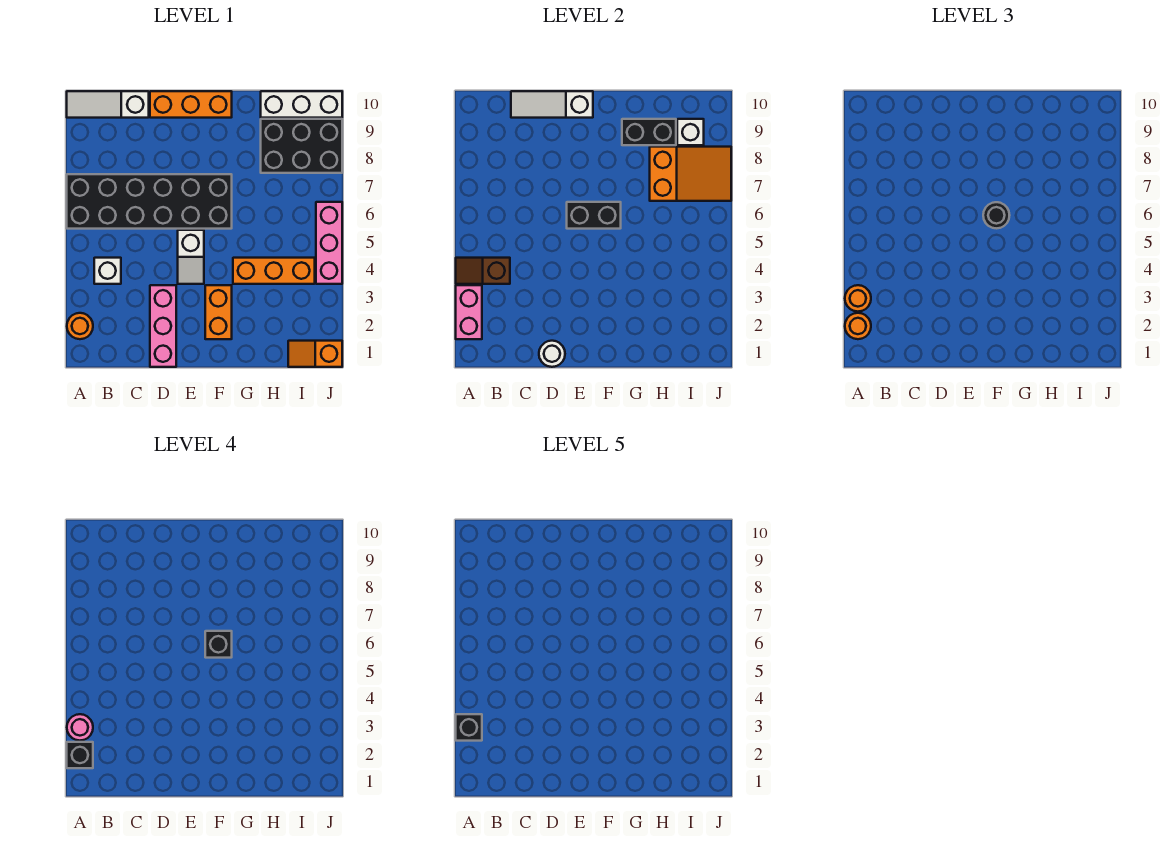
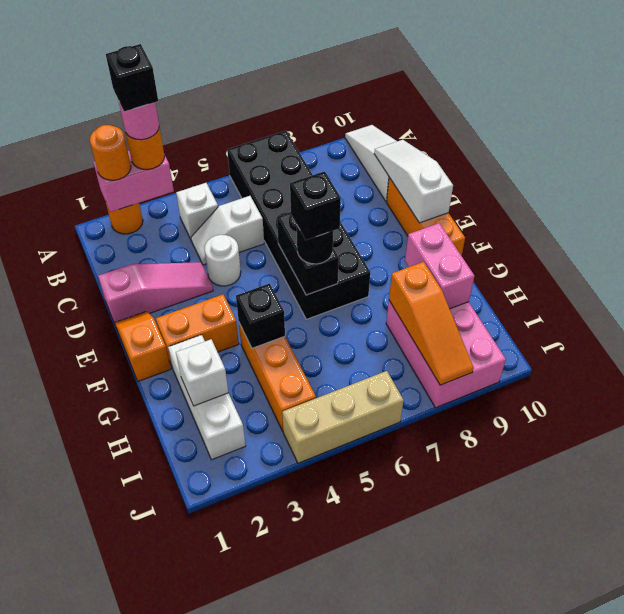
black 1x1 brick [67,742,93,768] -> black 1x1 brick moved to [236,283,285,348]
brown 1x2 slope [456,258,510,284] -> none
pink 1x3 brick [150,285,176,367] -> pink 1x3 slope [98,262,213,323]
white 1x1 round brick [539,341,565,367] -> white 1x1 round brick moved to [205,235,241,286]
white 1x2 slope [178,230,204,284] -> white 1x2 slope moved to [191,196,264,265]
black 1x2 brick [622,119,676,145] -> pink 1x2 brick [405,223,475,309]
orange 2x3 slope [650,147,731,201] -> orange 1x3 slope [389,262,474,385]
black 2x3 brick [261,119,342,173] -> pink 2x3 brick [386,301,506,408]
white 1x3 brick [261,91,342,118] -> white 1x3 brick moved to [168,335,246,460]
orange 1x2 slope [288,341,342,367] -> orange 1x2 slope moved to [115,311,171,381]
white 1x1 brick [677,119,704,145] -> white 1x1 brick moved to [176,339,228,406]
pink 1x3 brick [316,202,342,284] -> tan 1x3 brick [282,371,404,463]

